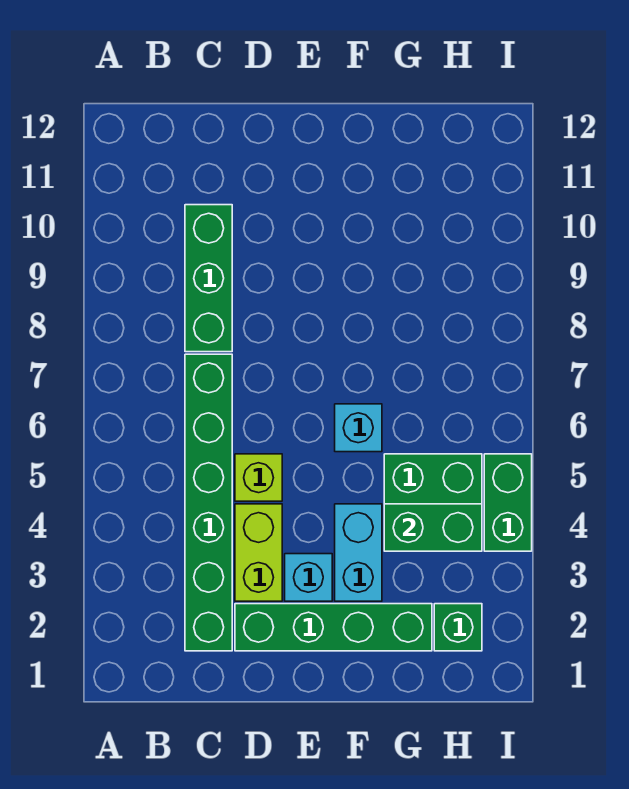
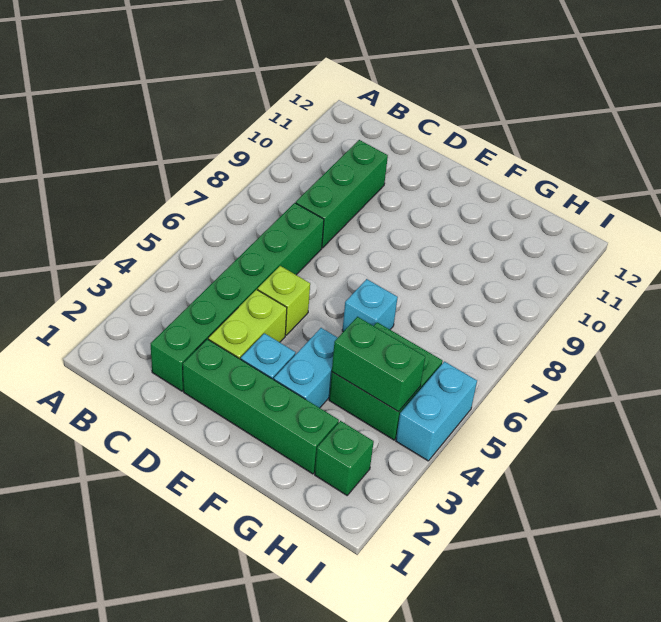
green 1x2 brick [484,454,532,551] -> cyan 1x2 brick [396,362,477,461]

